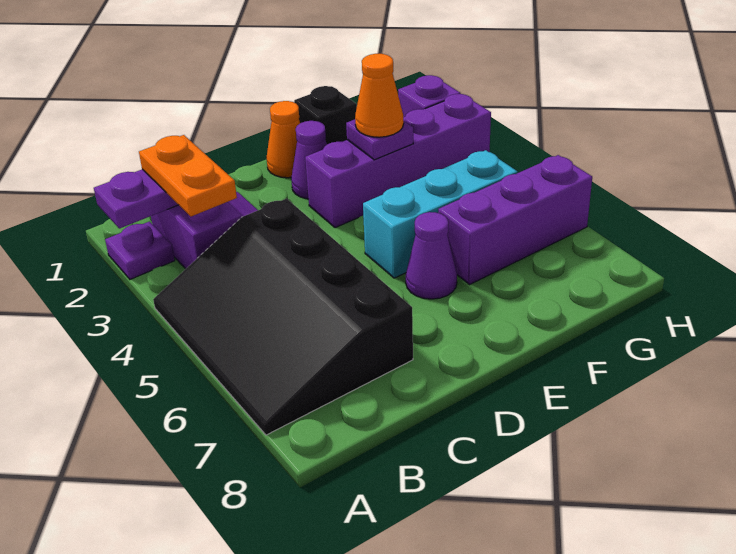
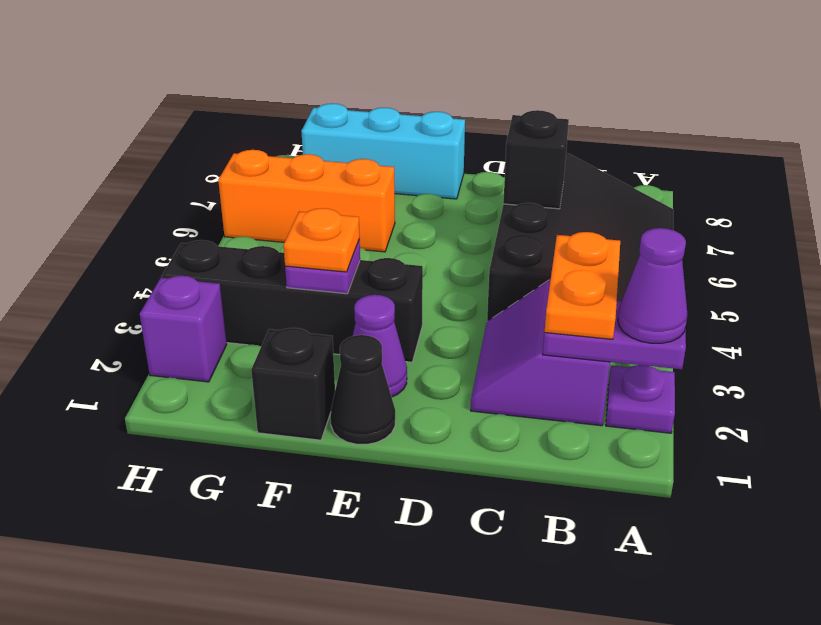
none -> black 1x1 brick [503,110,569,209]
orange 1x1 cone [266,101,300,178] -> black 1x1 cone [331,335,395,444]
purple 1x4 brick [305,94,491,228] -> black 1x4 brick [162,240,423,362]
cyan 1x3 brick [363,150,518,278] -> cyan 1x3 brick moved to [301,103,465,199]
purple 1x1 cone [406,212,457,299] -> purple 1x1 cone moved to [618,228,688,343]
orange 1x1 cone [355,54,404,137] -> orange 1x1 plate [284,208,360,272]
purple 1x3 brick [438,155,592,284] -> orange 1x3 brick [218,150,395,252]

